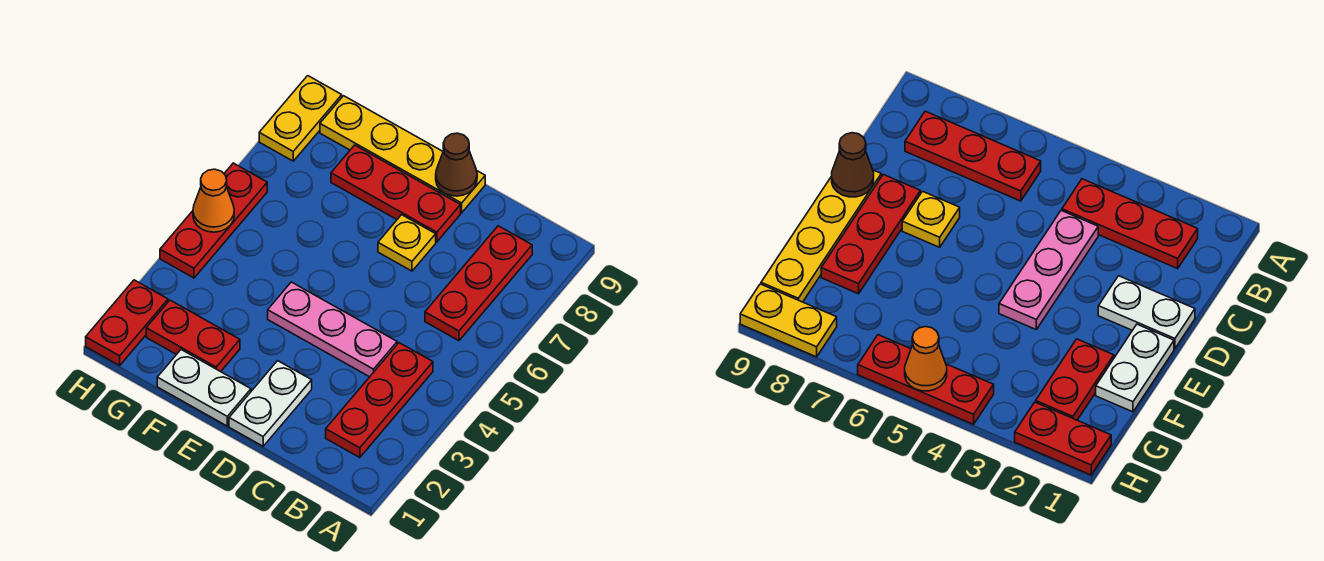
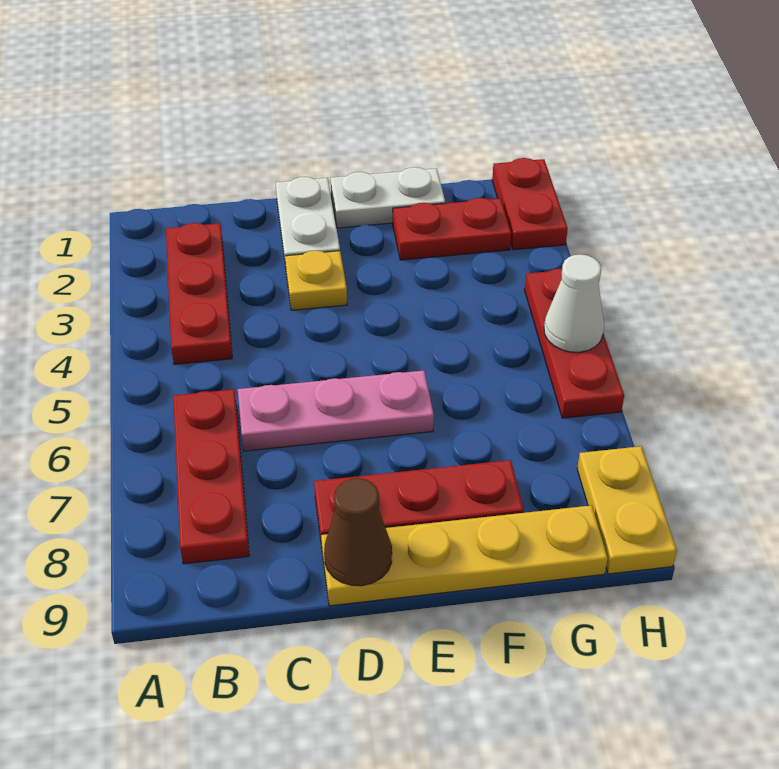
pink 1x3 plate [268,282,397,377] -> pink 1x3 plate moved to [238,371,434,451]
yellow 1x1 plate [378,215,436,271] -> yellow 1x1 plate moved to [285,251,347,310]
orange 1x1 cone [193,169,234,232] -> white 1x1 cone [544,254,604,352]

